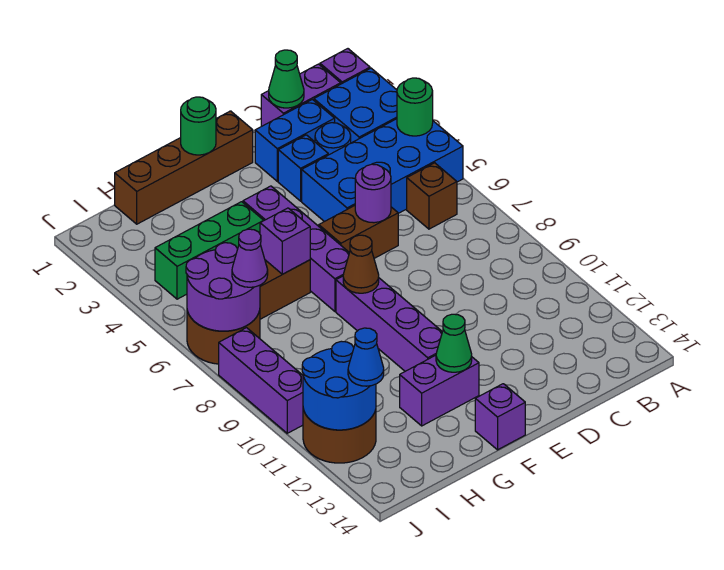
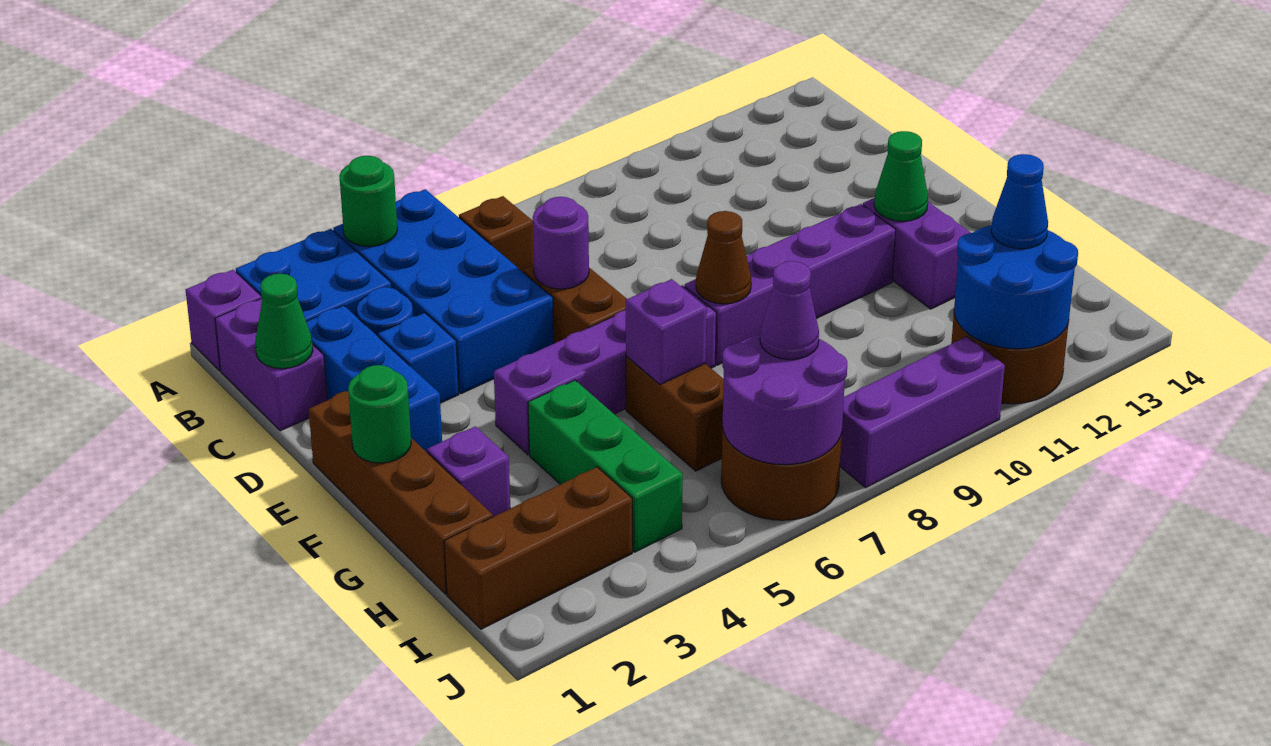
blue 1x2 brick [255,100,335,181] -> blue 1x3 brick [306,305,442,452]
purple 1x1 brick [475,384,525,450] -> purple 1x1 brick moved to [427,426,510,517]
none -> brown 1x3 brick [444,467,632,629]

